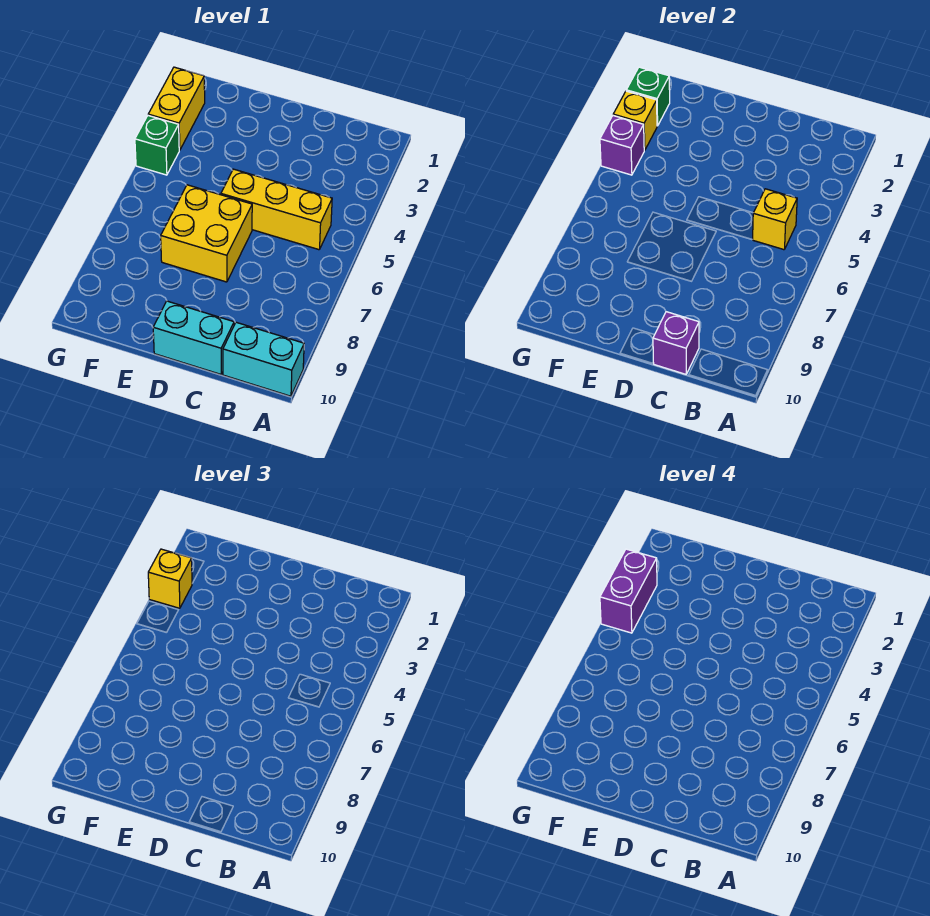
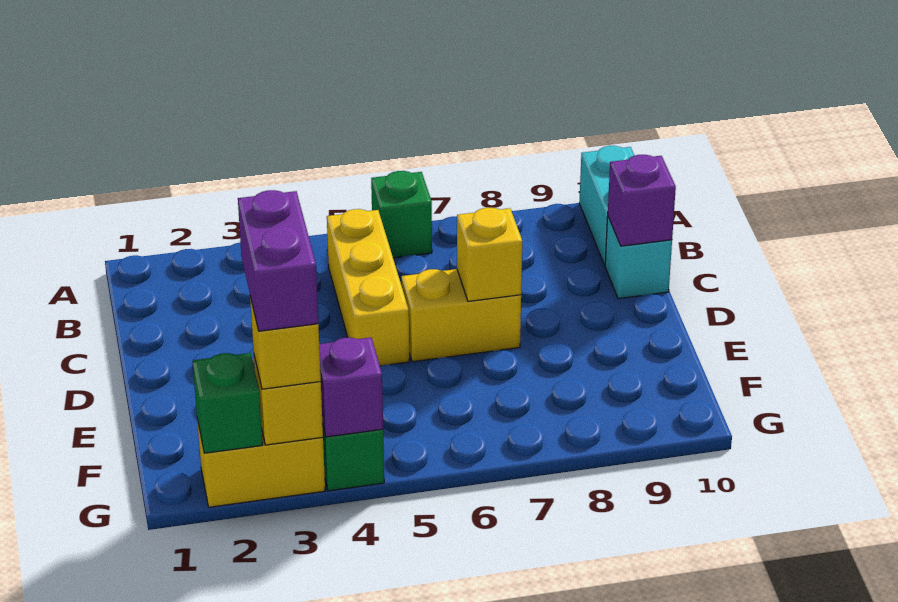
none -> green 1x1 brick [371,171,432,258]
yellow 1x1 brick [753,189,797,250] -> yellow 1x1 brick moved to [457,208,522,301]
cyan 1x2 brick [153,301,234,374] -> cyan 1x1 brick [605,217,672,299]
yellow 2x2 brick [161,185,252,282] -> yellow 1x2 brick [401,269,521,362]
purple 1x2 brick [600,549,657,633] -> purple 1x2 brick turned to [238,190,318,331]

